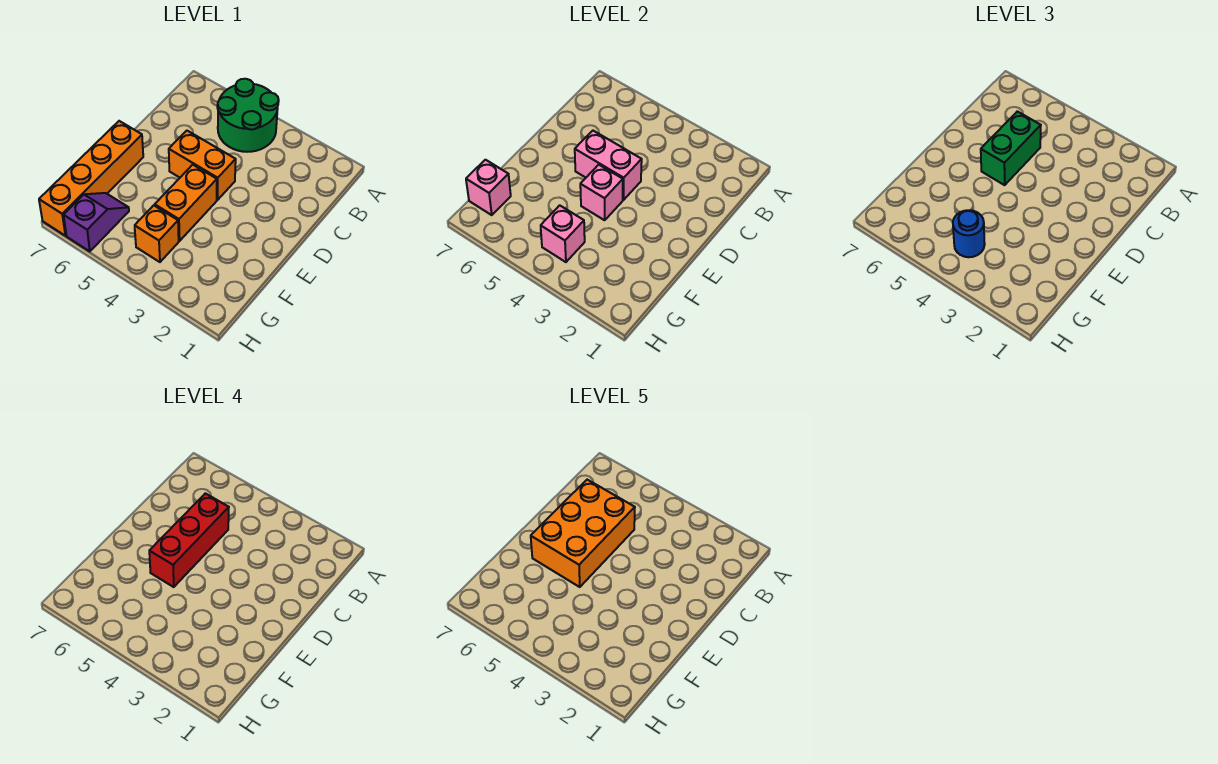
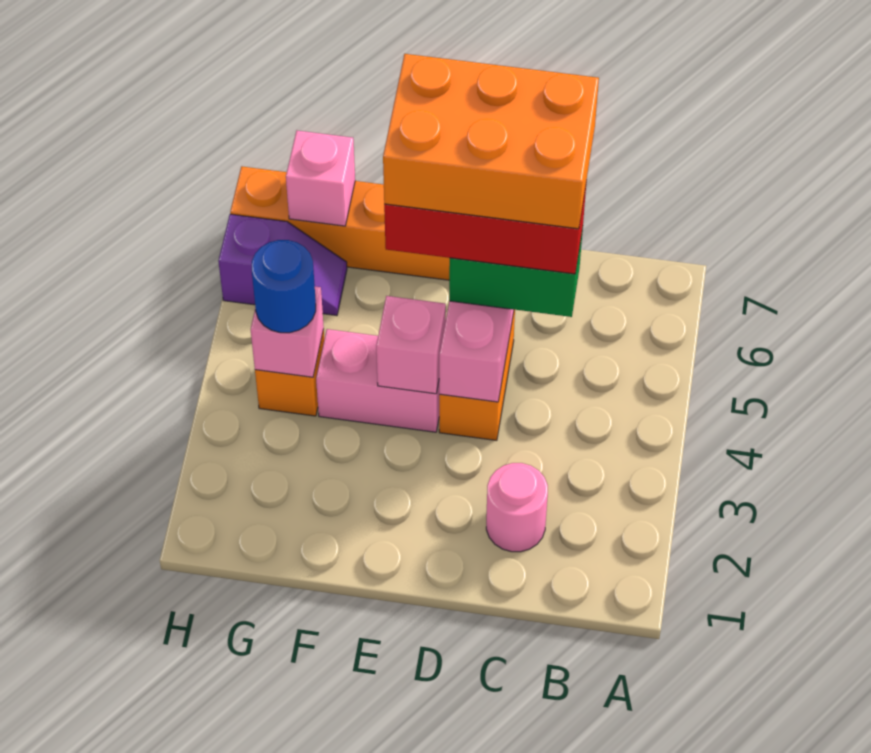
green 2x2 round brick [217,79,279,152] -> none
none -> pink 1x1 round brick [486,463,548,552]
orange 1x2 brick [155,165,217,241] -> pink 1x2 brick [316,329,440,432]

